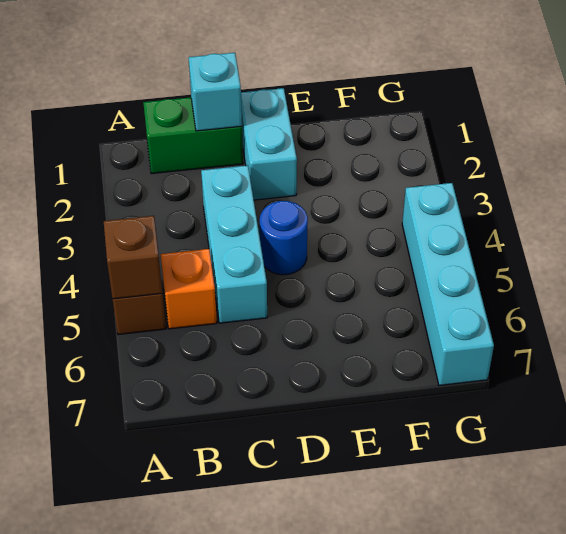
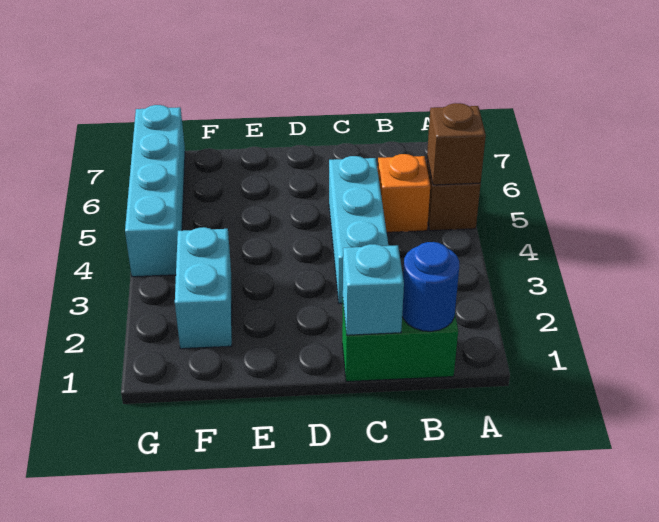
cyan 1x2 brick [241,88,297,200] -> cyan 1x2 brick moved to [175,227,232,349]
blue 1x1 round brick [260,201,308,275] -> blue 1x1 round brick moved to [402,242,459,331]

